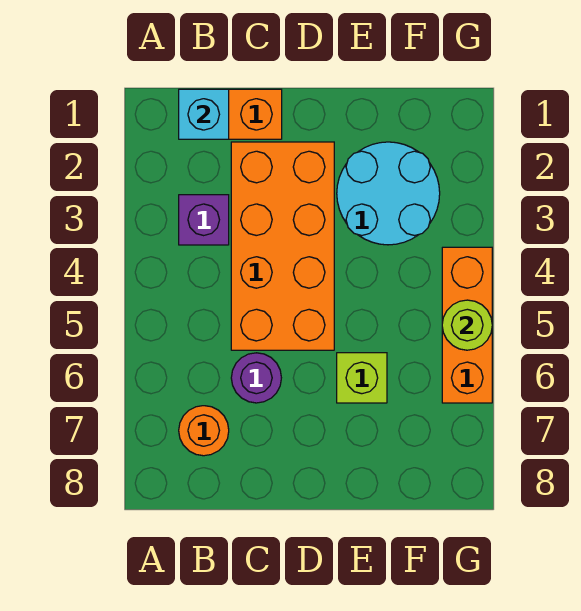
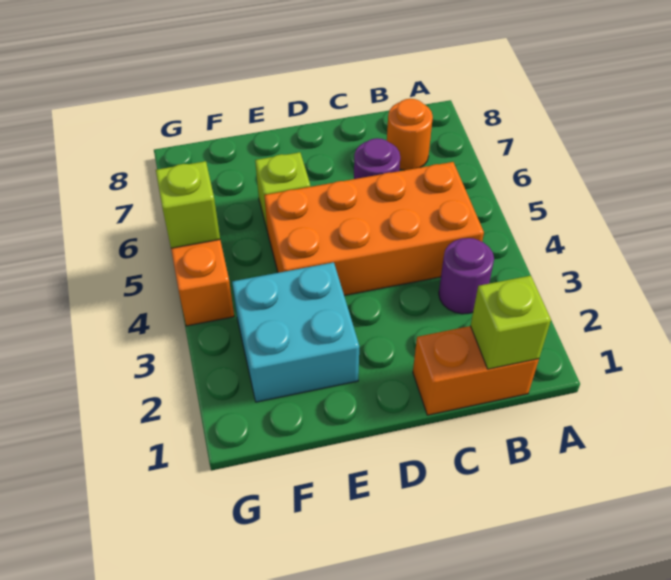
cyan 1x1 brick [179,89,229,139] -> lime 1x1 brick [470,276,551,369]
purple 1x1 brick [179,195,229,245] -> purple 1x1 round brick [439,238,494,314]
orange 2x4 brick [231,142,334,350] -> orange 2x4 brick turned to [264,162,484,296]
cyan 2x2 round brick [337,142,440,245] -> cyan 2x2 brick [232,262,359,402]
lime 1x1 round brick [442,300,492,350] -> lime 1x1 brick [156,161,220,248]

